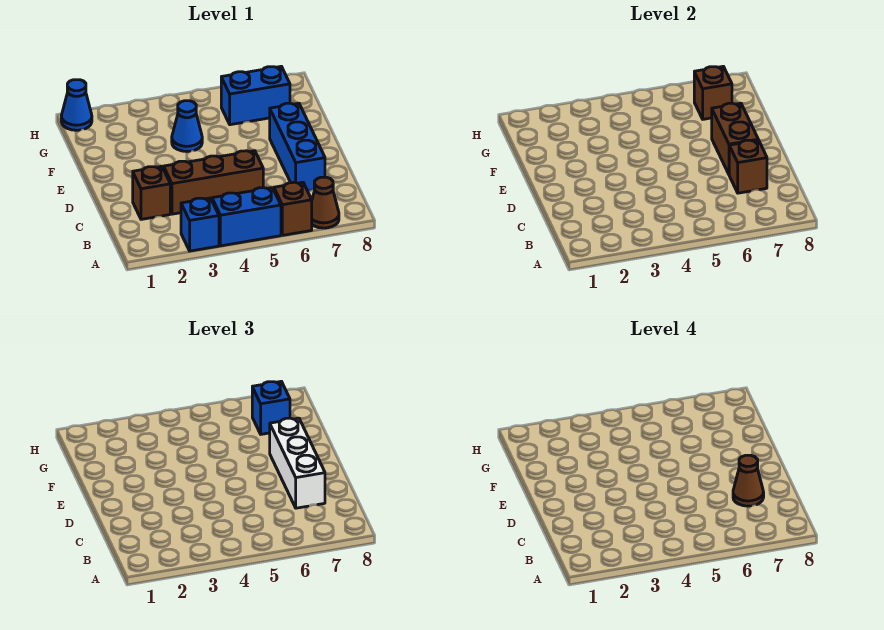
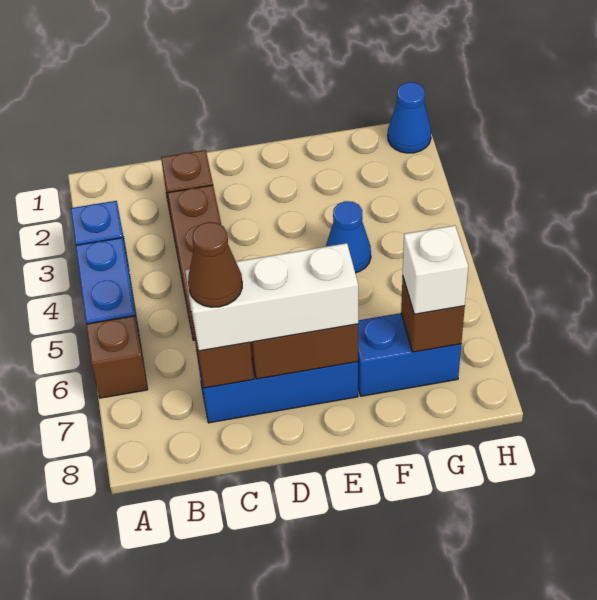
brown 1x1 cone [312,177,339,228] -> none
blue 1x2 brick [221,66,290,125] -> blue 1x2 brick turned to [358,313,461,396]
blue 1x1 brick [252,381,290,434] -> white 1x1 brick [403,225,468,314]

